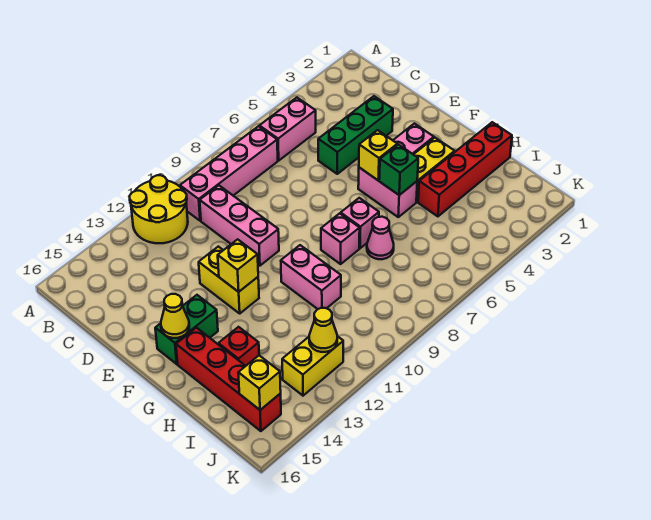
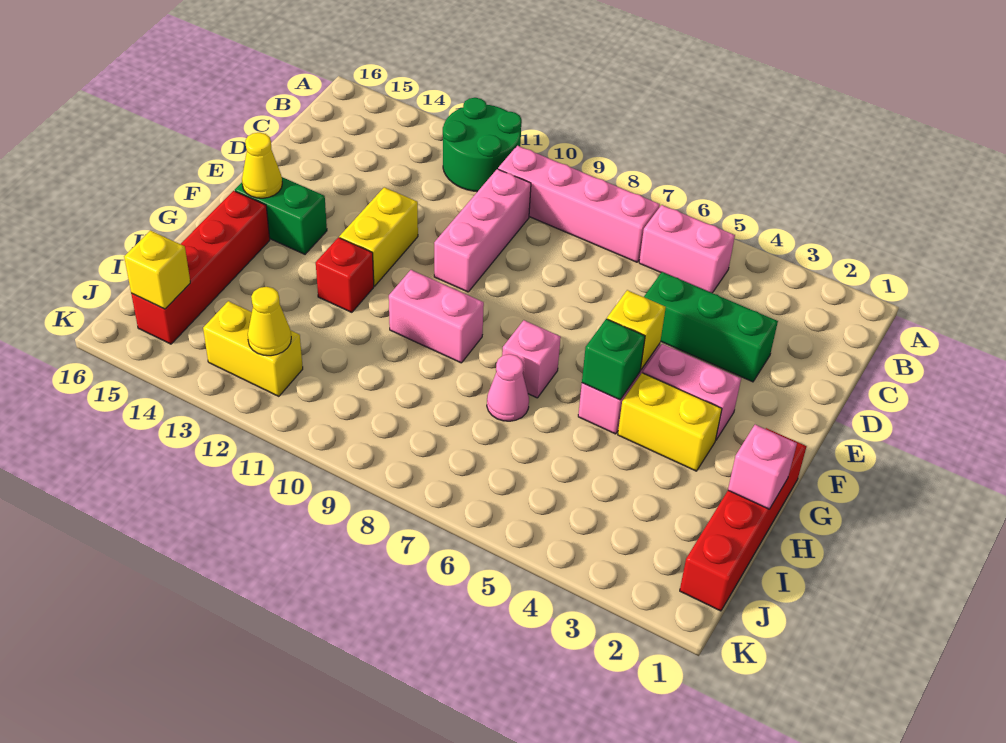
yellow 2x2 round brick [130,175,188,243] -> green 2x2 round brick [443,98,522,192]
yellow 1x1 brick [218,239,258,292] -> none
pink 1x1 brick [321,213,360,264] -> pink 1x1 brick moved to [728,425,797,509]
pink 1x2 brick [281,245,341,309] -> pink 1x2 brick turned to [389,270,484,363]
red 1x4 brick [418,122,512,216] -> red 1x4 brick turned to [680,428,806,611]
red 1x1 brick [218,327,259,366] -> red 1x1 brick moved to [316,237,374,312]

